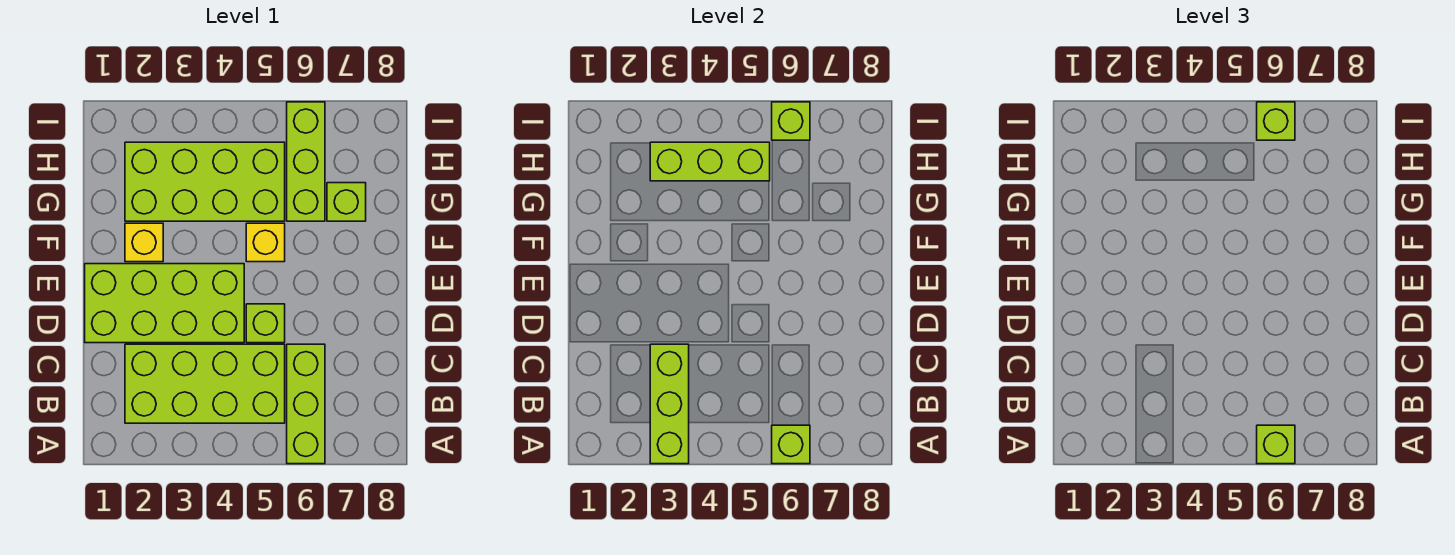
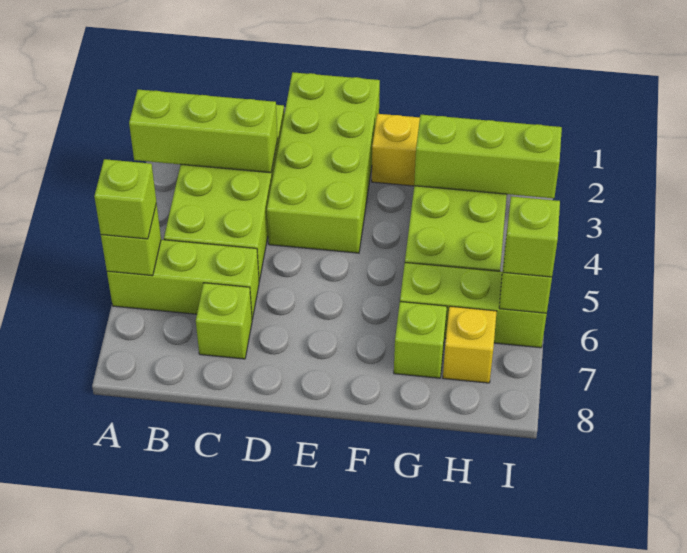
lime 1x1 brick [246,304,285,343] -> lime 1x1 brick moved to [196,283,252,359]
yellow 1x1 brick [246,223,285,262] -> yellow 1x1 brick moved to [443,306,497,383]
lime 1x3 brick [650,142,770,181] -> lime 1x3 brick turned to [414,115,562,198]

